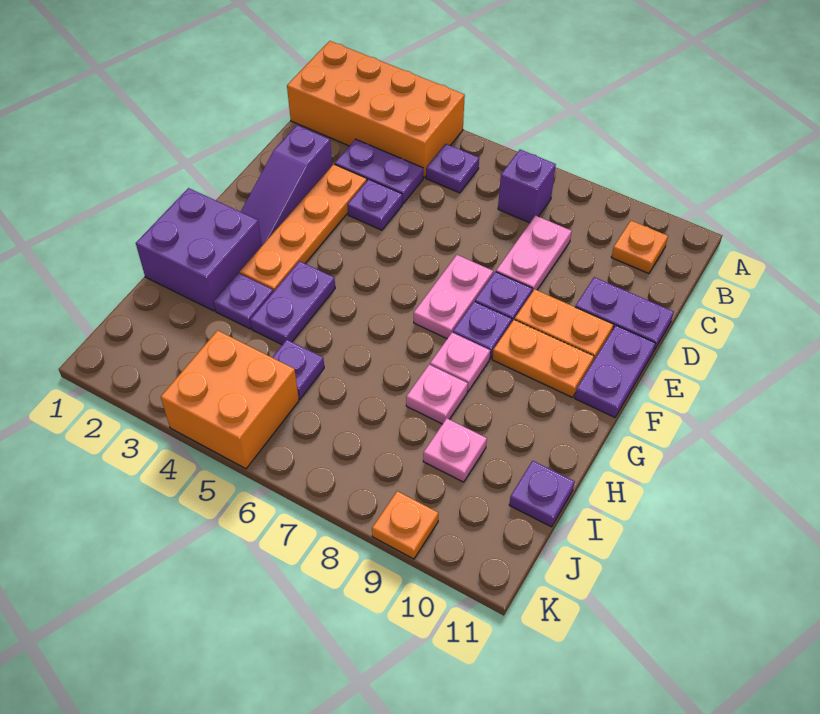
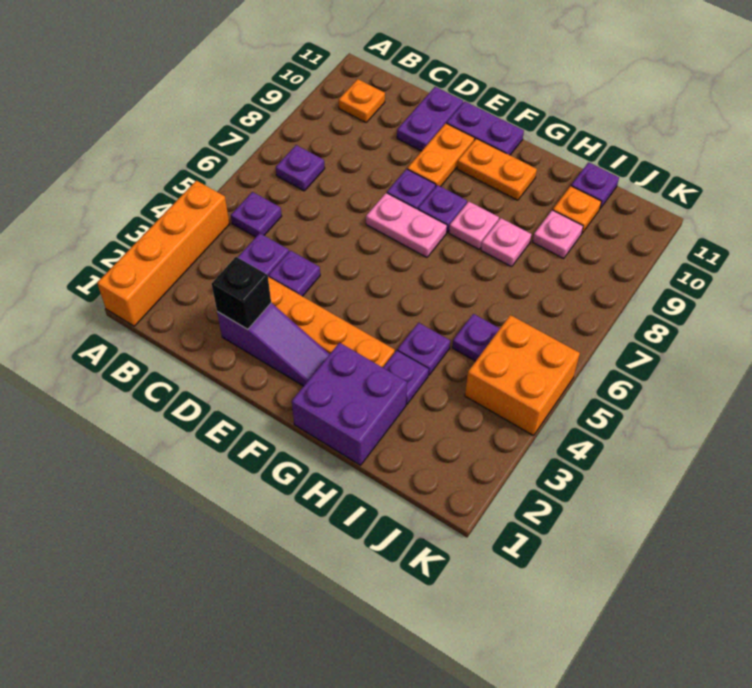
orange 2x4 brick [287,41,465,178] -> orange 1x4 brick [97,181,229,326]
purple 1x1 brick [498,150,556,223] -> purple 1x1 plate [276,145,325,191]
pink 1x2 plate [496,216,572,292] -> none
none -> black 1x1 brick [212,257,271,329]
orange 1x2 plate [492,320,594,398] -> orange 1x2 plate turned to [457,139,537,200]
purple 1x2 plate [250,261,335,345] -> purple 1x1 plate [397,323,450,375]
orange 1x1 plate [372,491,438,559] -> orange 1x1 plate moved to [553,186,601,233]

